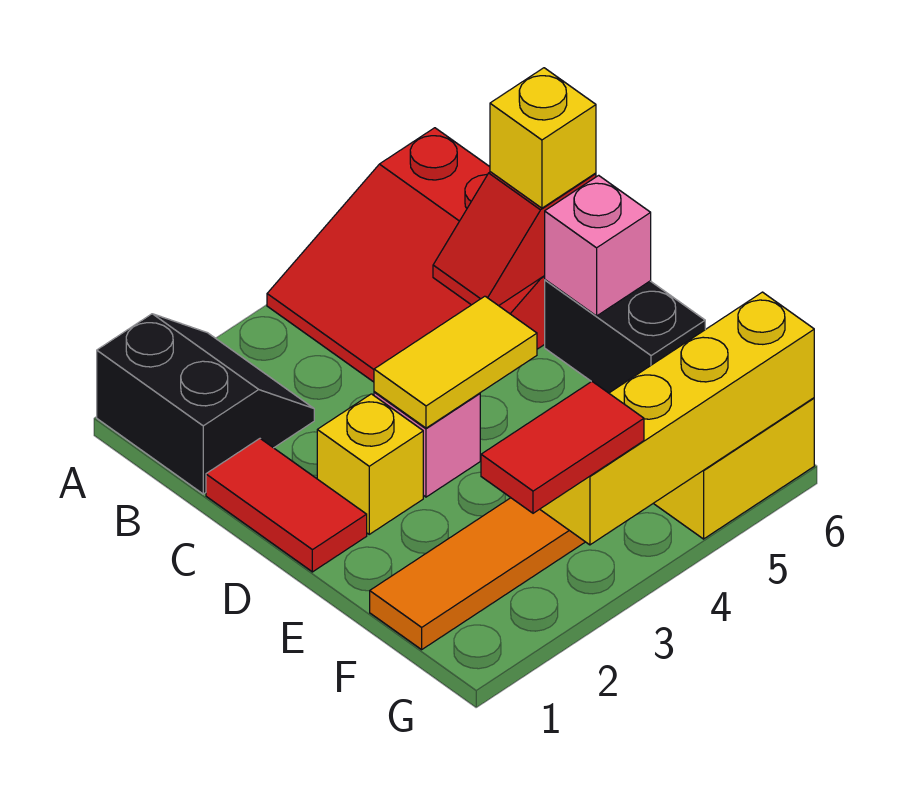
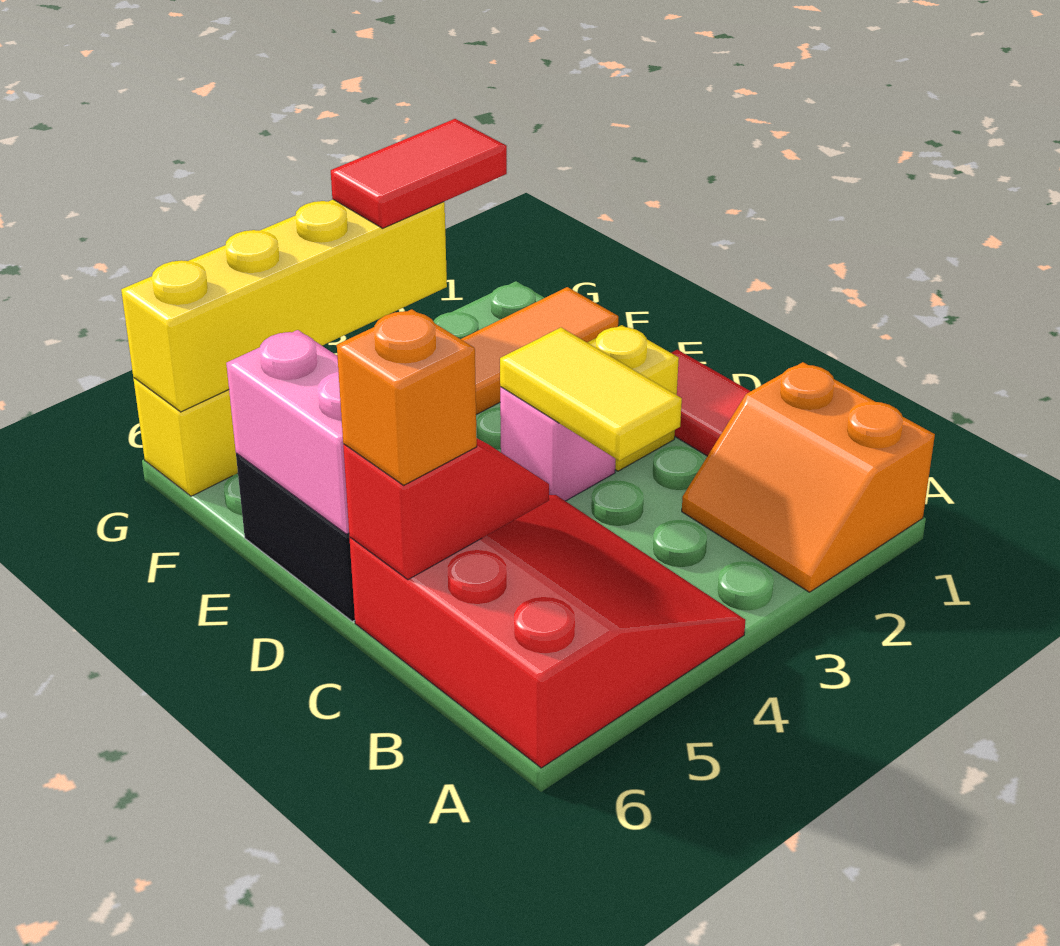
black 2x2 slope [97,314,314,494] -> orange 2x2 slope [682,362,935,592]
yellow 1x1 brick [490,68,596,208] -> orange 1x1 brick [337,309,477,485]
yellow 1x2 tile [374,296,537,428] -> yellow 1x2 tile turned to [500,328,682,461]
pink 1x1 brick [545,175,651,316] -> pink 1x2 brick [226,330,349,534]

